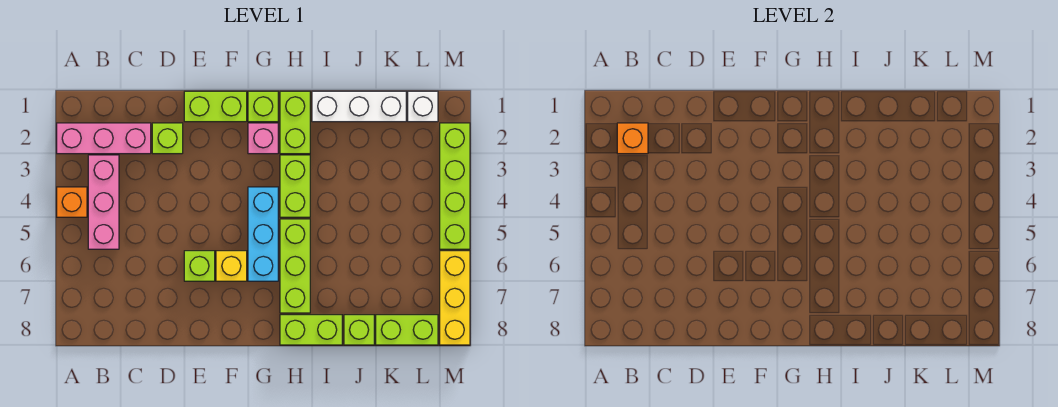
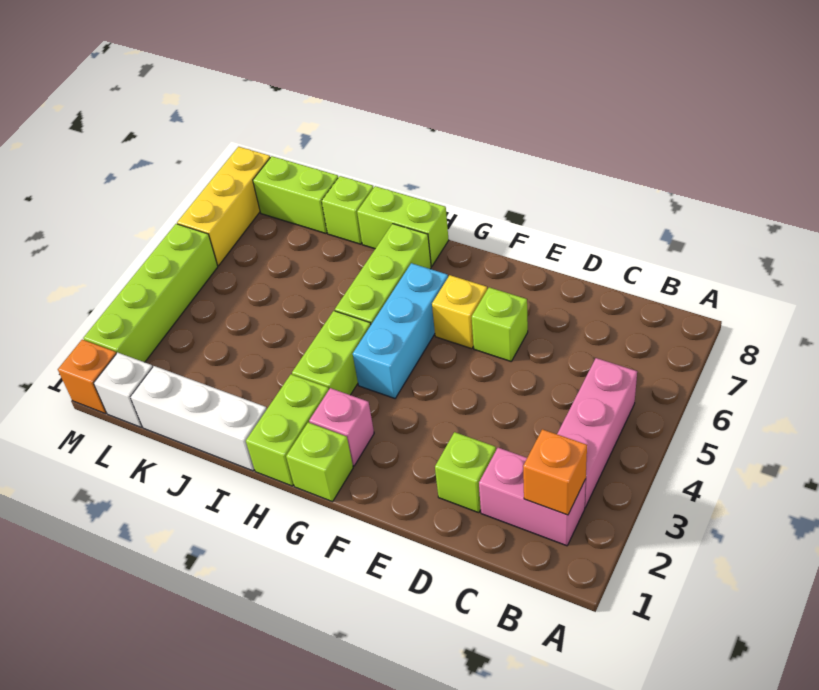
pink 1x3 brick [57,123,151,154] -> pink 1x2 brick [479,448,586,546]
orange 1x1 brick [57,187,87,217] -> orange 1x1 brick moved to [58,340,116,413]
lime 1x2 brick [184,91,247,122] -> none

